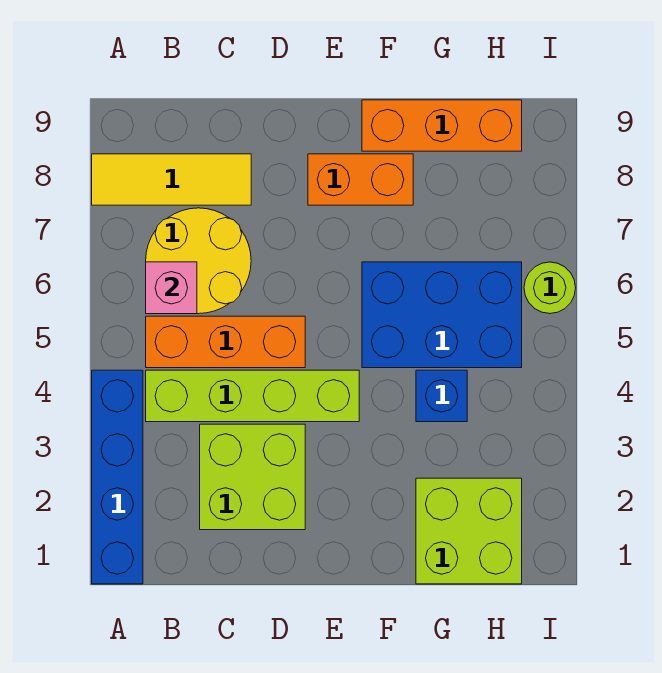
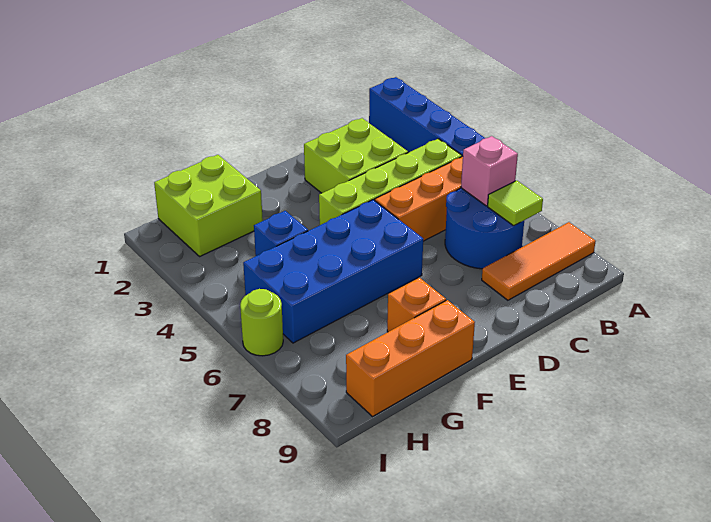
yellow 1x3 tile [92,154,251,205] -> orange 1x3 tile [482,222,596,300]
yellow 2x2 round brick [146,208,251,314] -> blue 2x2 round brick [445,188,524,269]
none -> lime 1x1 tile [488,180,543,226]
orange 1x2 brick [308,154,413,205] -> orange 1x1 brick [387,278,446,332]
blue 2x3 brick [362,262,522,368] -> blue 2x4 brick [243,200,423,343]

